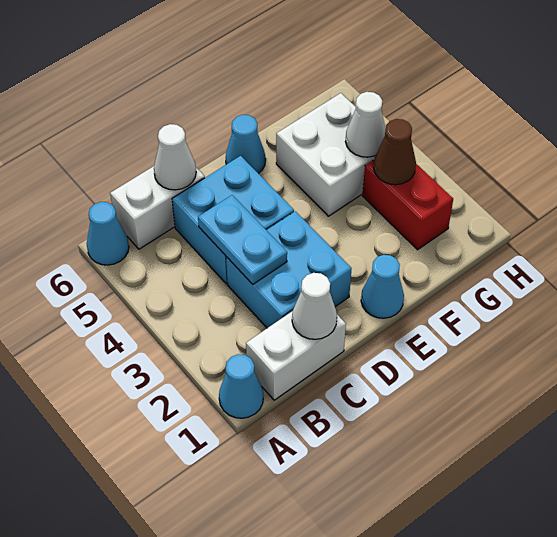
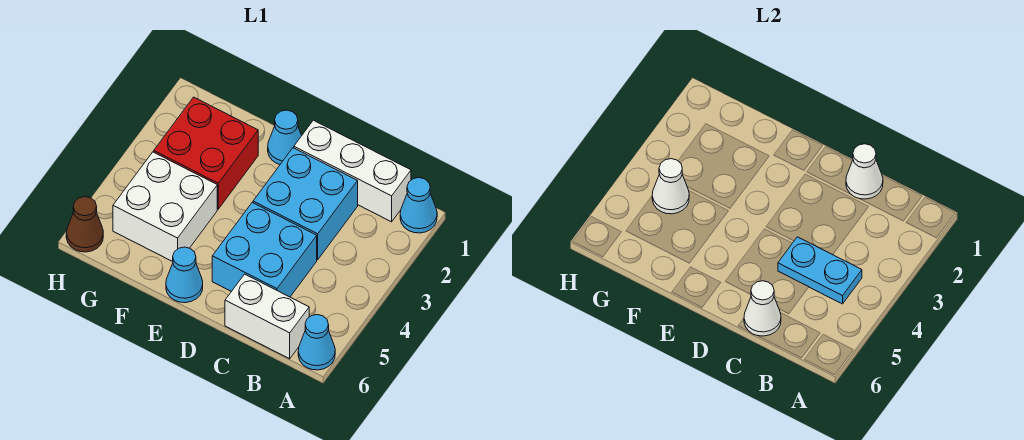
white 1x2 brick [246,311,346,400] -> white 1x3 brick [294,120,411,222]
cyan 1x2 plate [198,195,287,284] -> cyan 1x2 plate turned to [778,237,862,304]
red 1x2 brick [363,160,453,250] -> red 2x2 brick [154,97,258,209]
brown 1x1 cone [374,119,416,185] -> brown 1x1 cone moved to [66,197,103,252]

